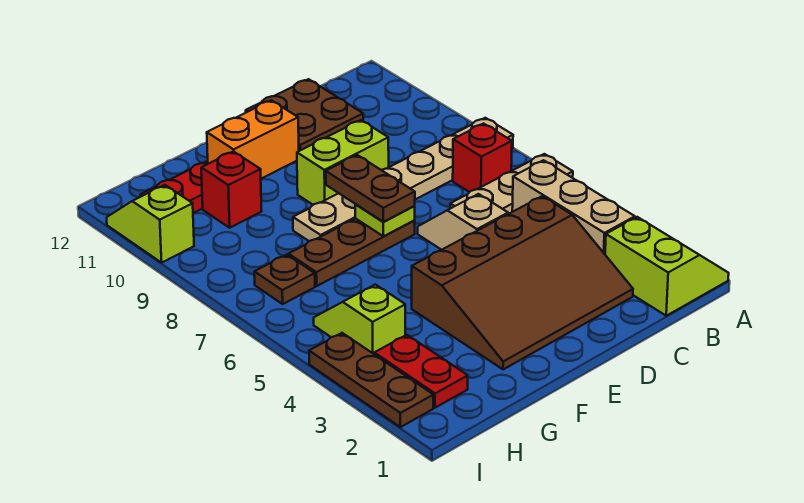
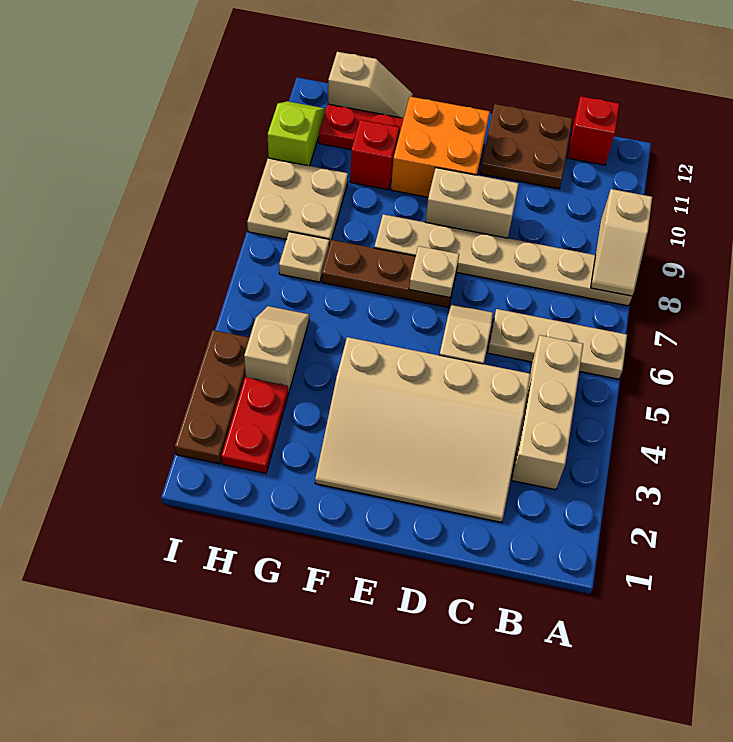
lime 2x2 slope [605,217,729,316] -> none
none -> tan 1x2 slope [591,189,652,296]
red 1x1 brick [453,124,512,192] -> red 1x1 brick moved to [567,96,619,165]
brown 3x4 slope [412,196,633,369] -> tan 3x4 slope [315,337,530,522]
lime 1x2 brick [297,120,389,205] -> tan 1x2 brick [425,168,519,238]
lime 1x1 plate [355,204,415,236] -> tan 1x1 plate [409,246,459,298]
brown 1x2 plate [326,155,415,222] -> none
orange 1x2 brick [207,100,299,179] -> orange 2x2 brick [391,97,490,197]
none -> tan 1x2 slope [328,52,413,118]
lime 1x2 slope [314,285,405,354] -> tan 1x2 slope [244,306,309,393]
brown 1x1 plate [254,255,315,304] -> tan 1x1 plate [279,232,329,282]
none -> tan 2x2 plate [247,158,348,246]

